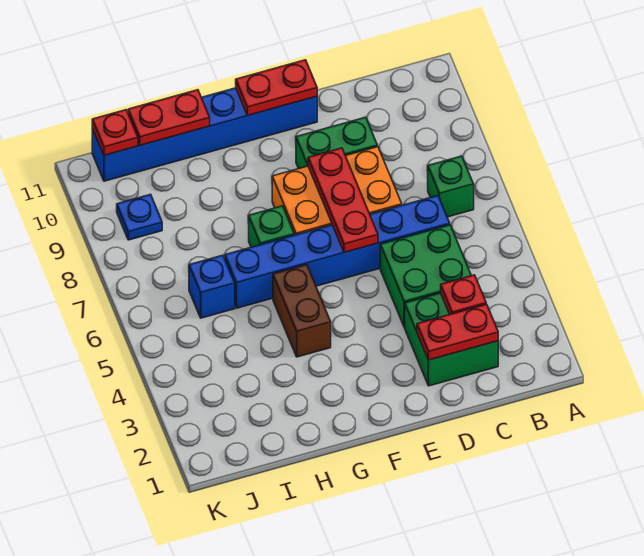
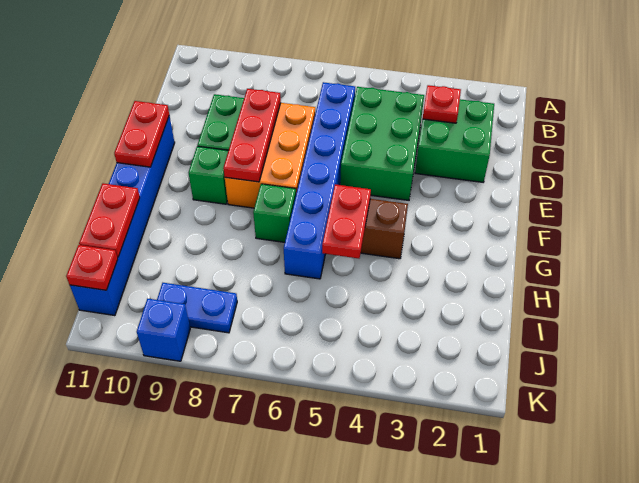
green 1x1 brick [428,156,474,217] -> green 1x1 brick moved to [189,146,229,204]
red 1x2 plate [417,304,498,360] -> red 1x2 plate moved to [322,184,371,258]
green 2x2 brick [380,225,471,327] -> green 2x3 brick [340,87,424,200]
red 1x3 plate [308,148,378,252] -> red 1x3 plate turned to [223,89,281,182]
blue 1x1 brick [189,255,235,318] -> blue 1x1 brick moved to [137,299,190,361]
blue 1x1 plate [117,194,162,240] -> blue 1x2 plate [157,283,237,333]

